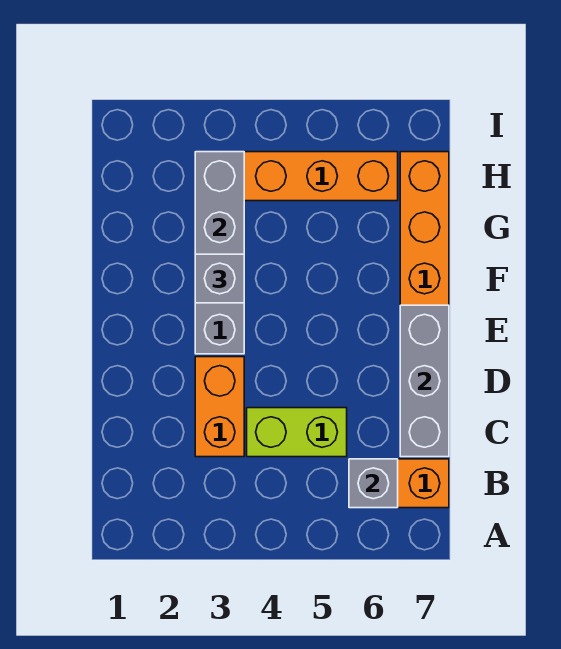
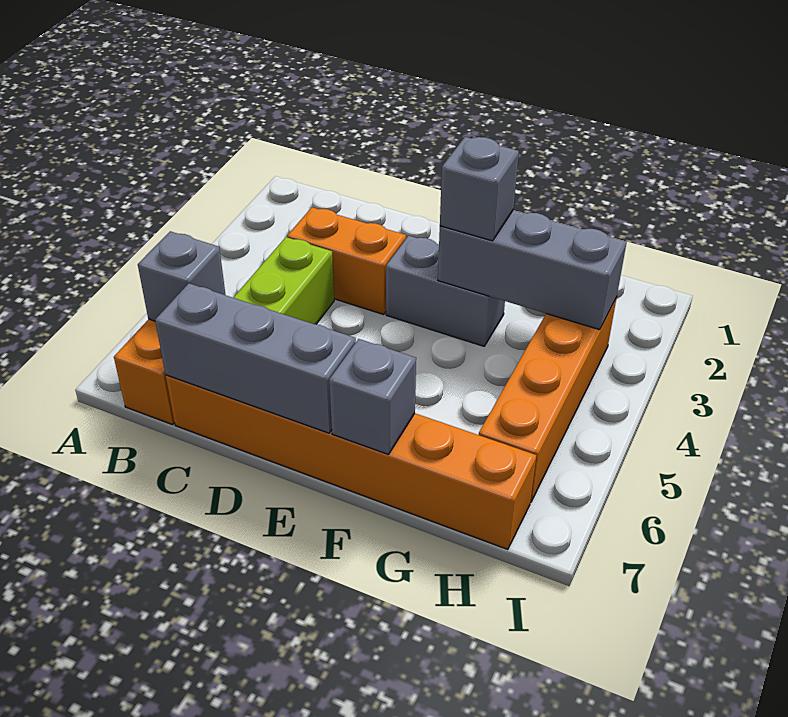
none -> grey 1x1 brick [329,339,416,455]

